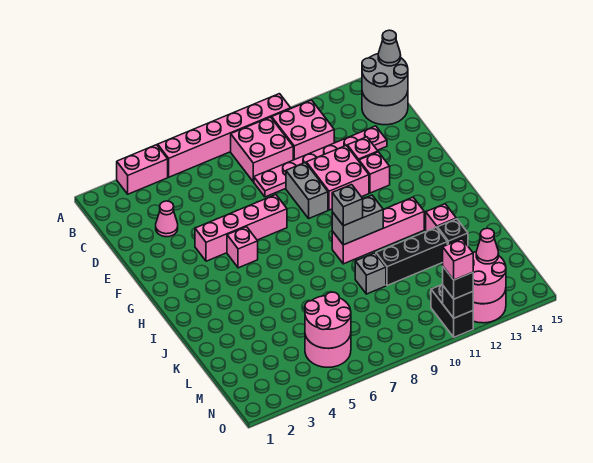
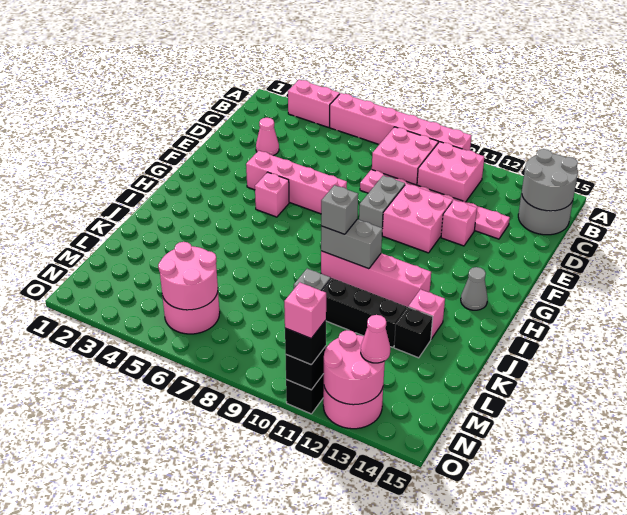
grey 1x1 cone [378,30,401,66] -> grey 1x1 cone moved to [461,267,488,310]
pink 1x1 brick [359,152,390,193] -> none

